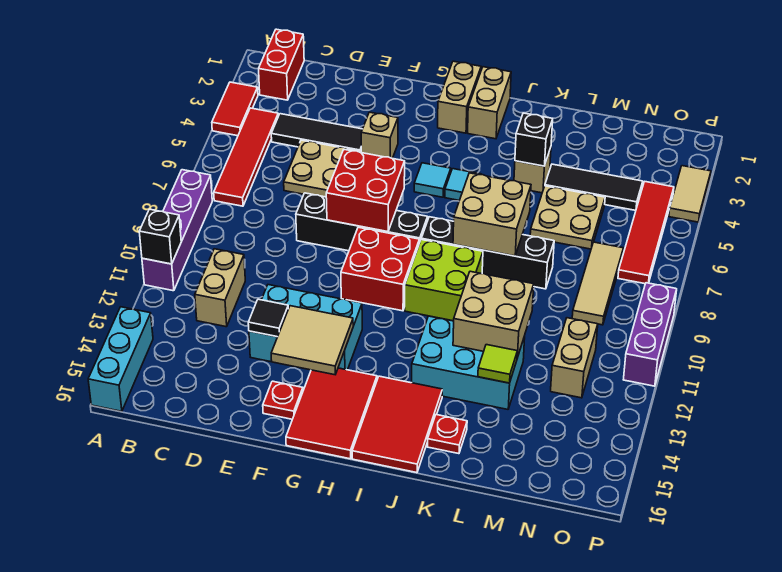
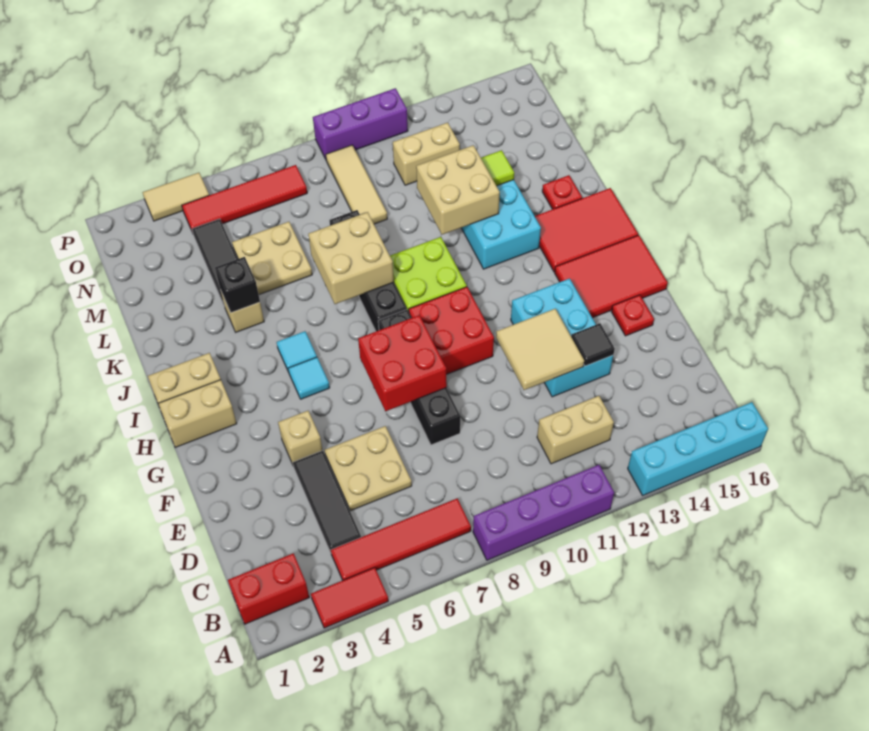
black 1x1 brick [139,209,181,264] -> none
cyan 1x3 brick [88,307,153,411] -> cyan 1x4 brick [628,402,768,495]
tan 2x2 tile [271,306,353,375] -> tan 2x2 tile moved to [496,309,584,390]
tan 1x3 tile [572,242,623,325] -> tan 1x3 tile turned to [326,145,387,224]

